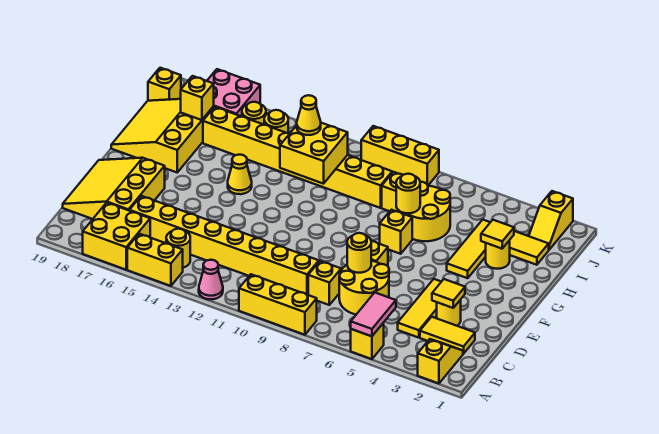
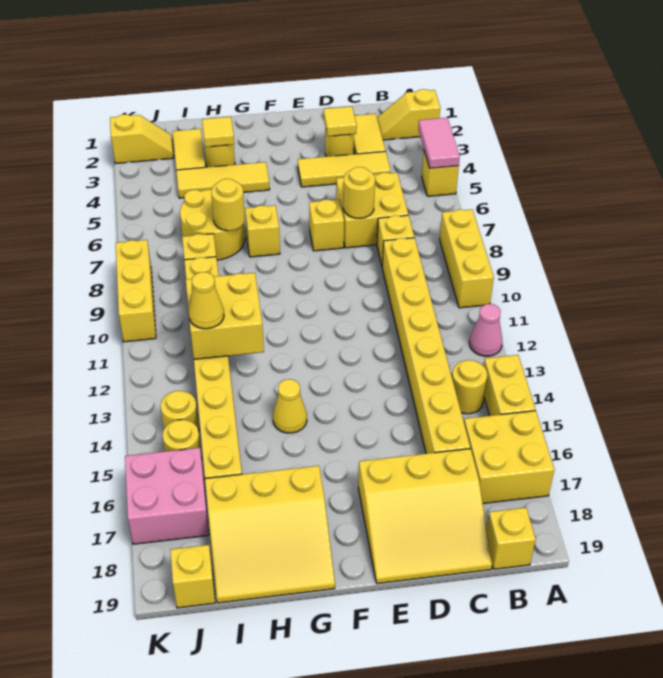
pink 1x2 tile [351,293,396,336] -> pink 1x2 tile turned to [418,118,460,168]
yellow 2x2 round brick [339,261,389,315] -> yellow 2x2 brick [336,173,408,248]
yellow 1x1 brick [181,76,214,120] -> yellow 1x1 brick moved to [487,507,536,569]

